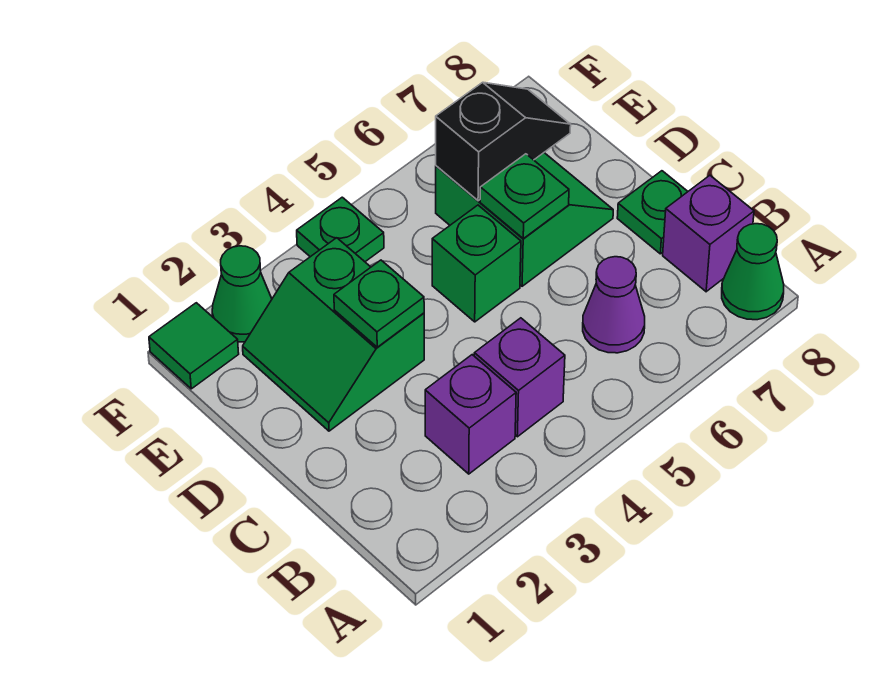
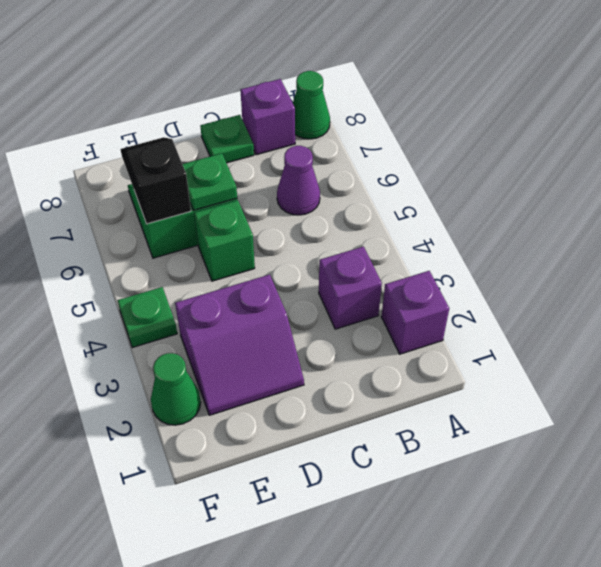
purple 1x1 brick [474,318,565,437] -> purple 1x1 brick moved to [381,271,449,354]
green 2x2 slope [243,238,424,431] -> purple 2x2 slope [175,275,304,415]
green 1x1 plate [334,260,424,347] -> none
green 1x1 tile [149,303,239,389] -> none

